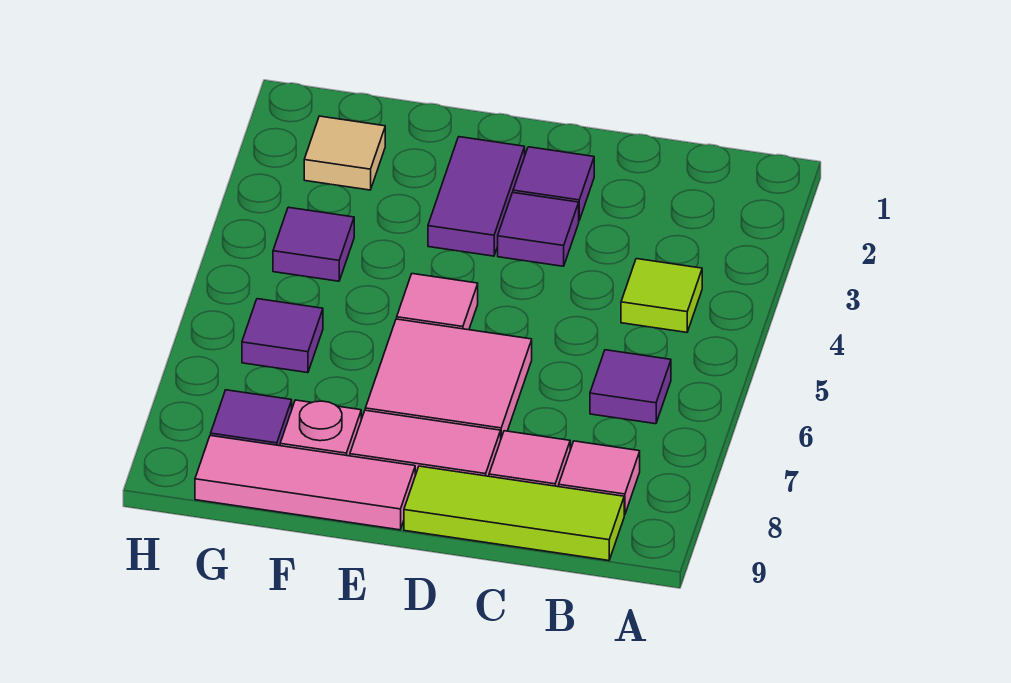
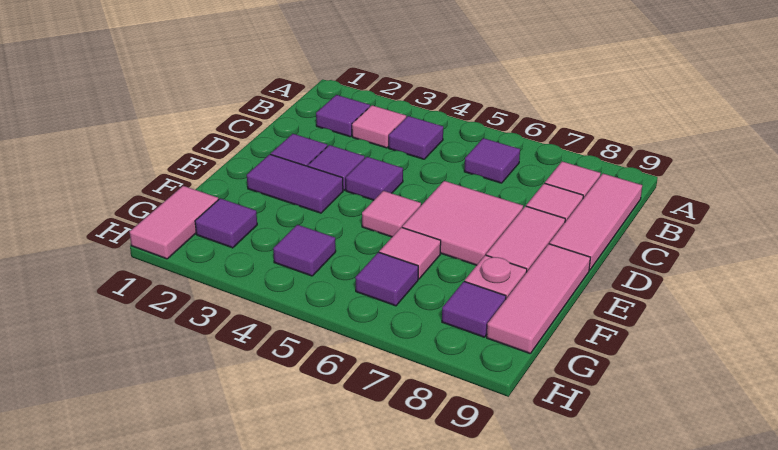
none -> purple 1x1 tile [316,95,370,137]
none -> pink 1x1 tile [352,105,406,148]
lime 1x1 tile [621,259,702,332] -> purple 1x1 tile [389,116,443,159]
lime 1x3 tile [404,466,624,561] -> pink 1x3 tile [549,174,642,270]
none -> purple 1x1 tile [346,157,403,200]
none -> pink 1x1 tile [379,227,441,279]
none -> pink 1x2 tile [130,186,219,259]
tan 1x1 tile [304,116,385,190] -> purple 1x1 tile [195,198,257,248]

